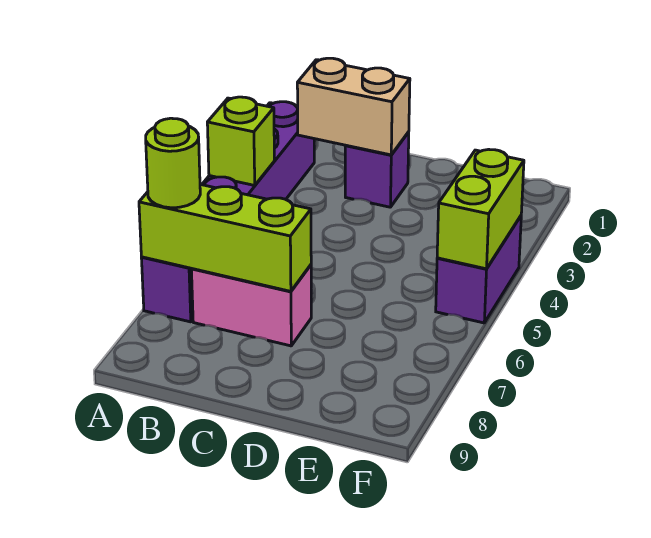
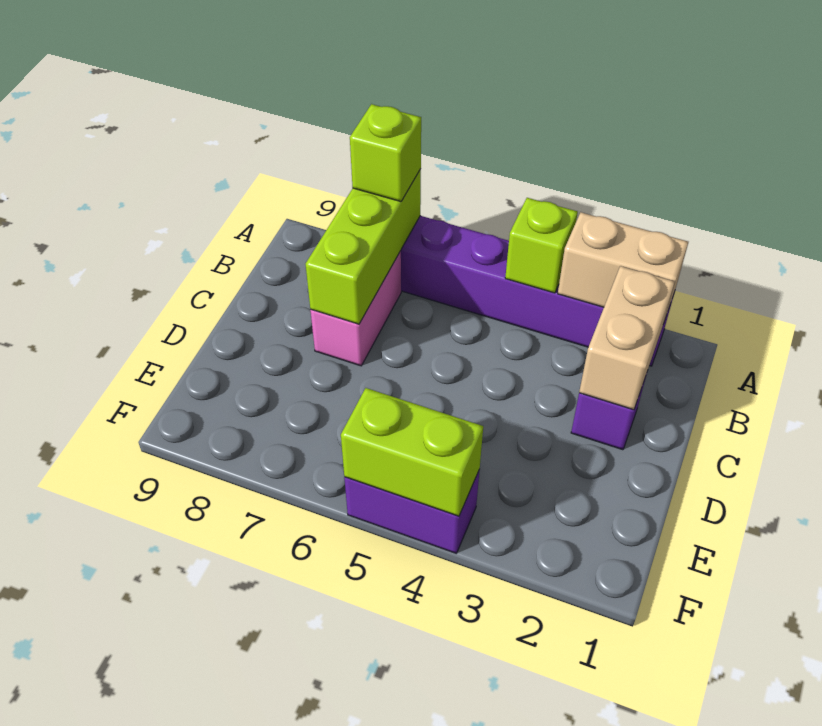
none -> tan 1x2 brick [558,212,688,321]
lime 1x1 round brick [146,118,200,208] -> lime 1x1 brick [350,104,421,202]

